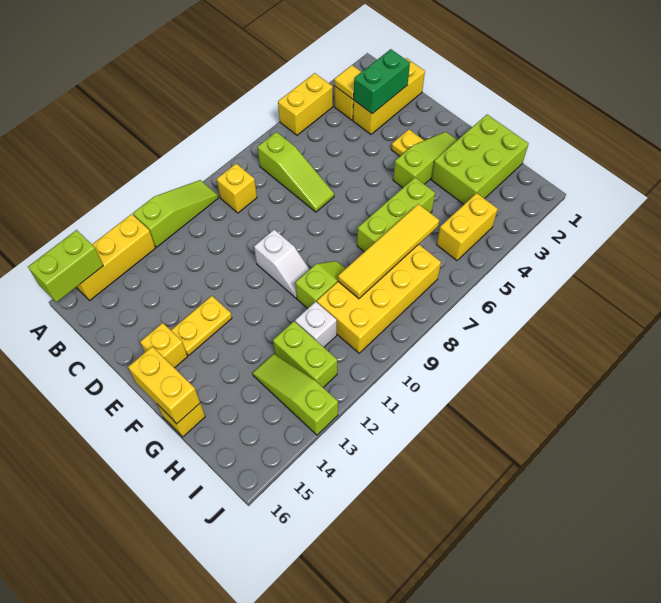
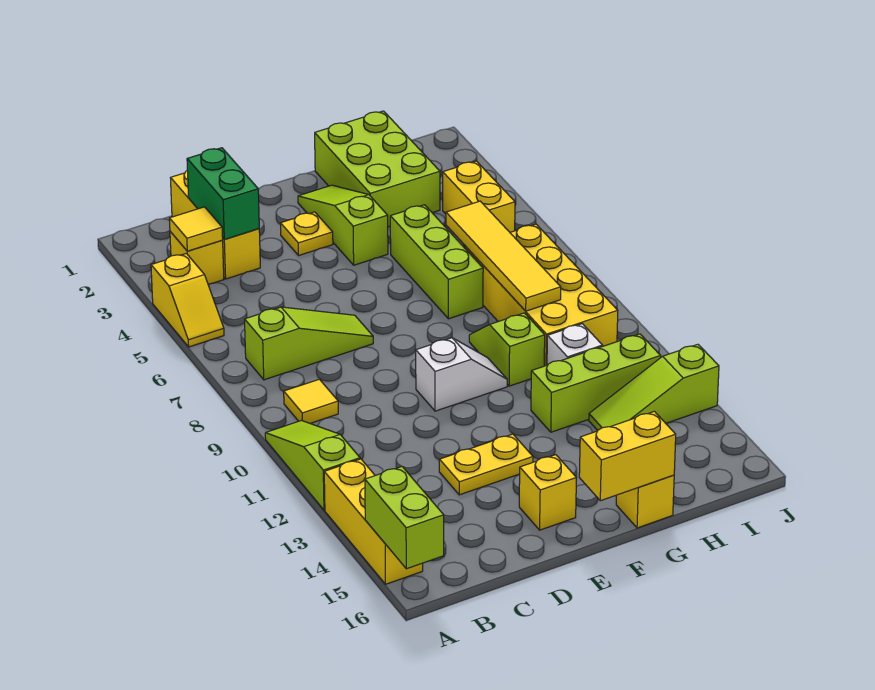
yellow 1x2 brick [278,73,333,135] -> yellow 1x2 slope [151,253,224,347]
yellow 1x1 brick [217,164,257,213] -> yellow 1x1 tile [284,379,338,424]
yellow 1x2 plate [171,296,232,355] -> yellow 1x2 plate turned to [439,434,533,495]
lime 1x2 brick [273,321,337,388] -> lime 1x3 brick [531,334,661,432]

